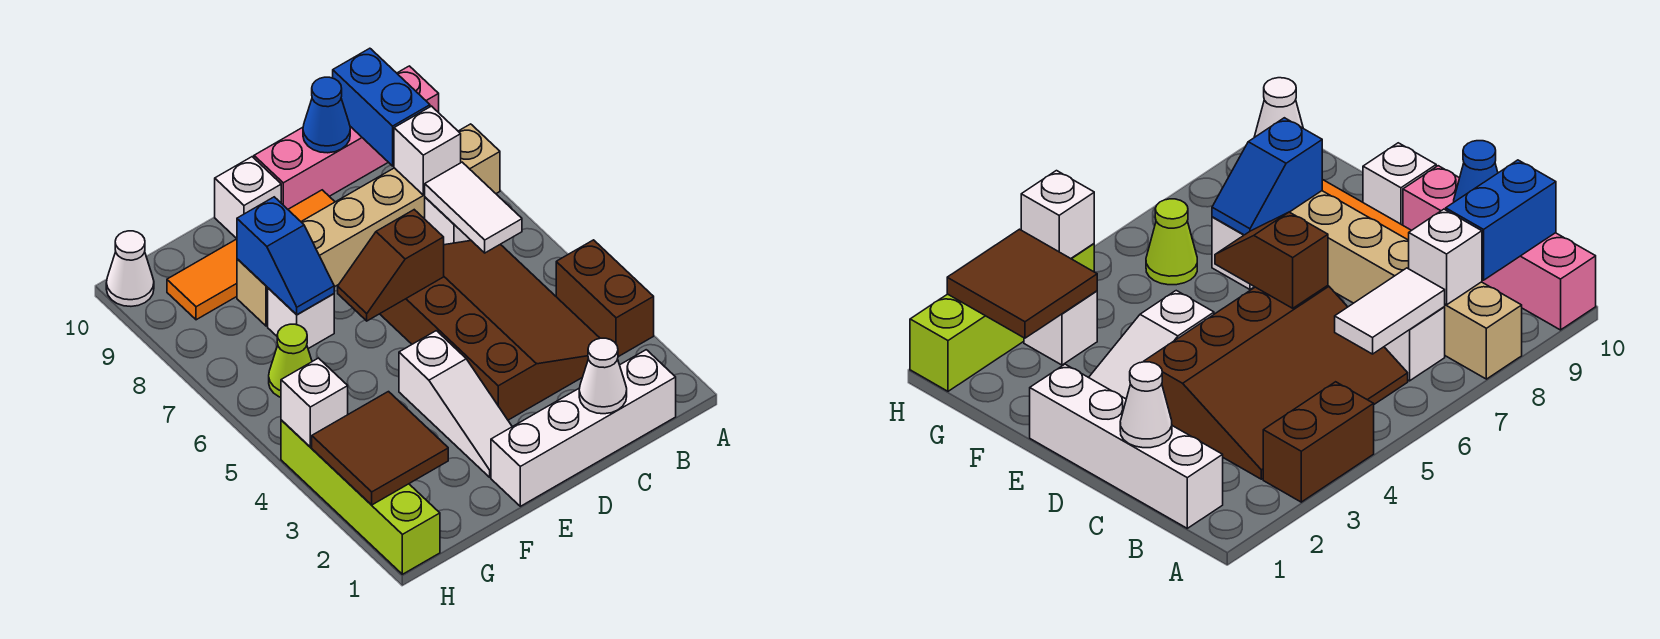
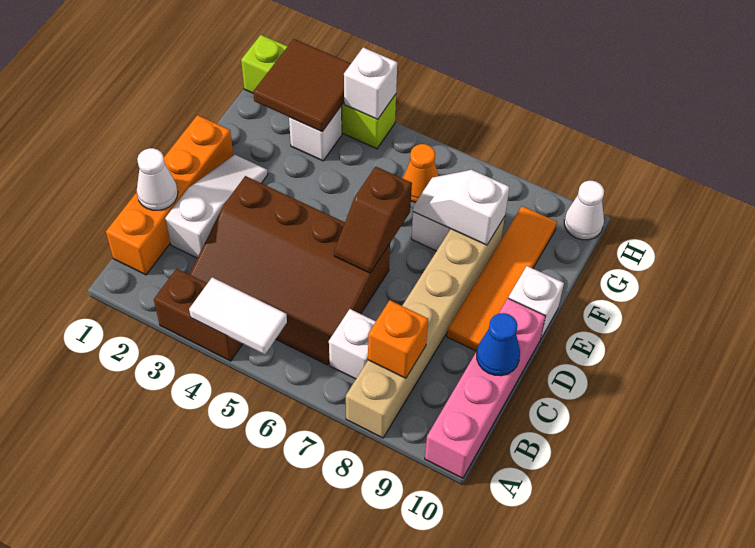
white 1x4 brick [491,350,676,506] -> orange 1x4 brick [106,115,233,275]
white 1x2 tile [425,162,522,253] -> white 1x2 tile moved to [189,277,287,355]
white 1x1 brick [394,106,461,195] -> orange 1x1 brick [368,300,428,378]
blue 1x2 brick [333,48,430,166] -> none
brown 1x2 slope [338,210,444,321] -> brown 1x2 slope turned to [334,167,412,273]
white 1x3 slope [399,331,512,477] -> white 1x3 slope turned to [165,155,268,258]
blue 1x2 slope [237,197,334,315] -> white 1x2 slope [413,170,509,245]
lime 1x1 cone [269,324,312,397] -> orange 1x1 cone [403,144,438,203]

